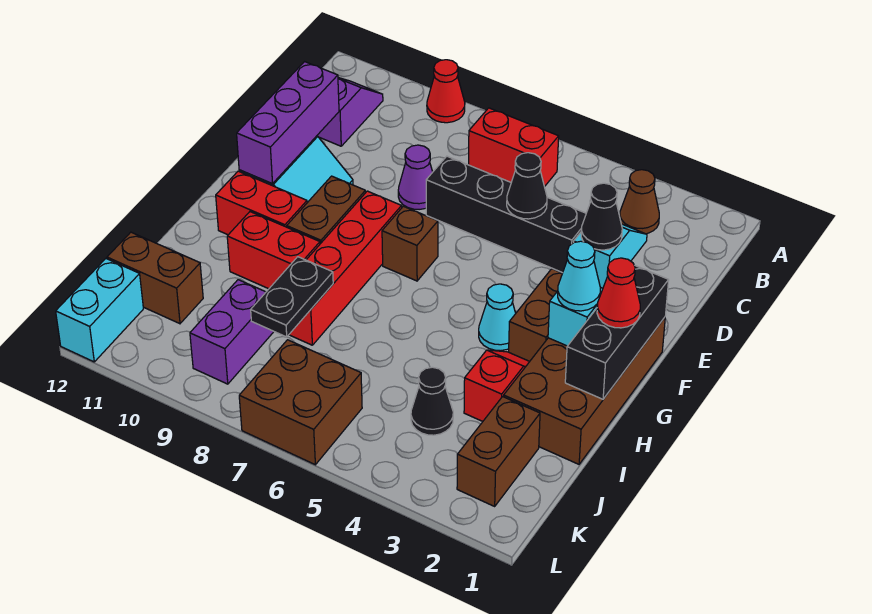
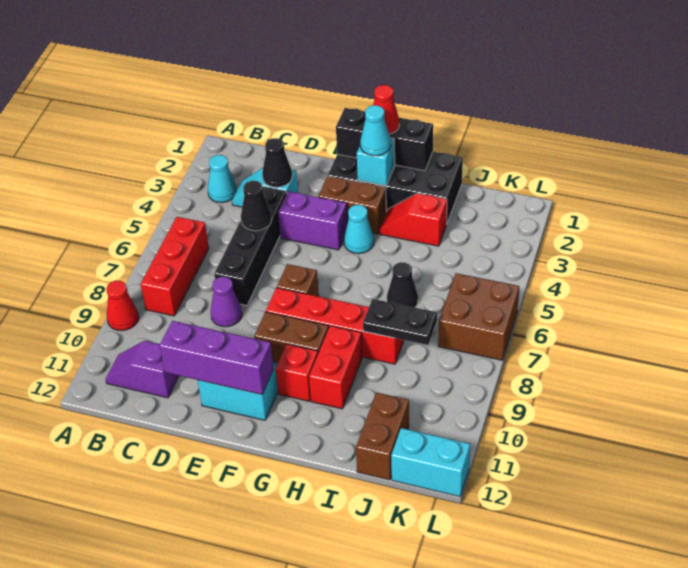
brown 1x1 cone [620,170,659,234] -> cyan 1x1 cone [208,155,237,203]
red 1x2 brick [469,108,559,187] -> red 1x3 brick [141,217,209,316]
brown 2x4 brick [504,317,665,464] -> black 2x4 brick [328,152,463,223]
red 1x2 brick [216,171,307,235] -> red 1x1 brick [276,344,318,401]
brown 1x2 brick [457,397,540,506] -> none
black 1x1 cone [411,367,453,435] -> black 1x1 cone moved to [387,262,418,308]
purple 1x2 brick [190,280,274,384] -> purple 1x2 brick moved to [278,191,347,250]

